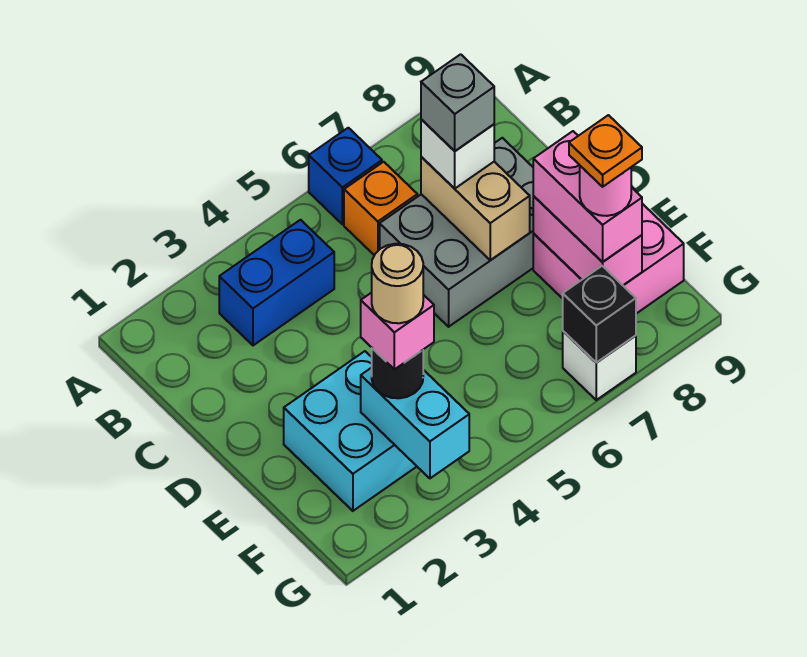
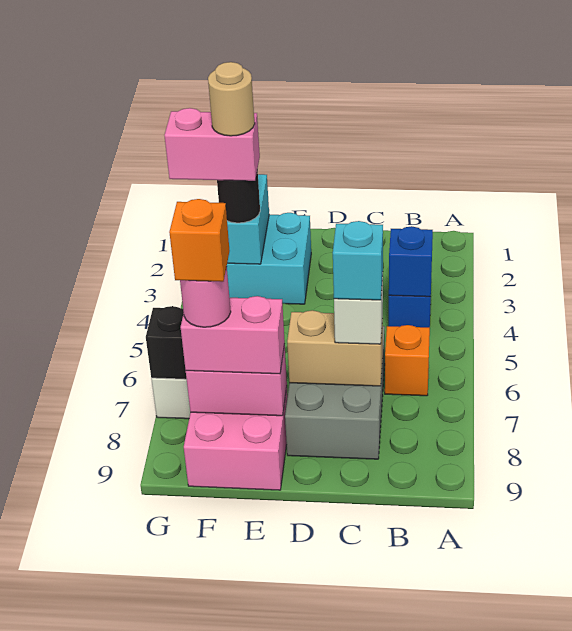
blue 1x1 brick [309,128,382,224] -> blue 1x1 brick moved to [389,226,433,297]
grey 1x1 brick [421,54,494,151] -> cyan 1x1 brick [333,221,383,300]
cyan 1x2 brick [361,368,469,478] -> cyan 1x2 brick turned to [227,174,269,264]
pink 1x1 brick [361,293,434,369] -> pink 1x2 brick [164,108,260,181]
orange 1x1 plate [569,115,642,187] -> orange 1x1 brick [169,199,230,282]

